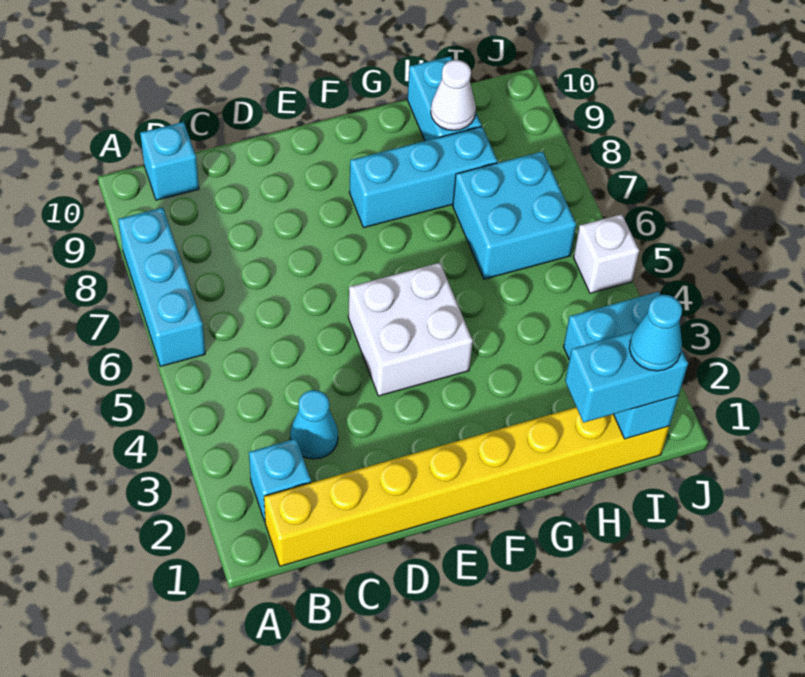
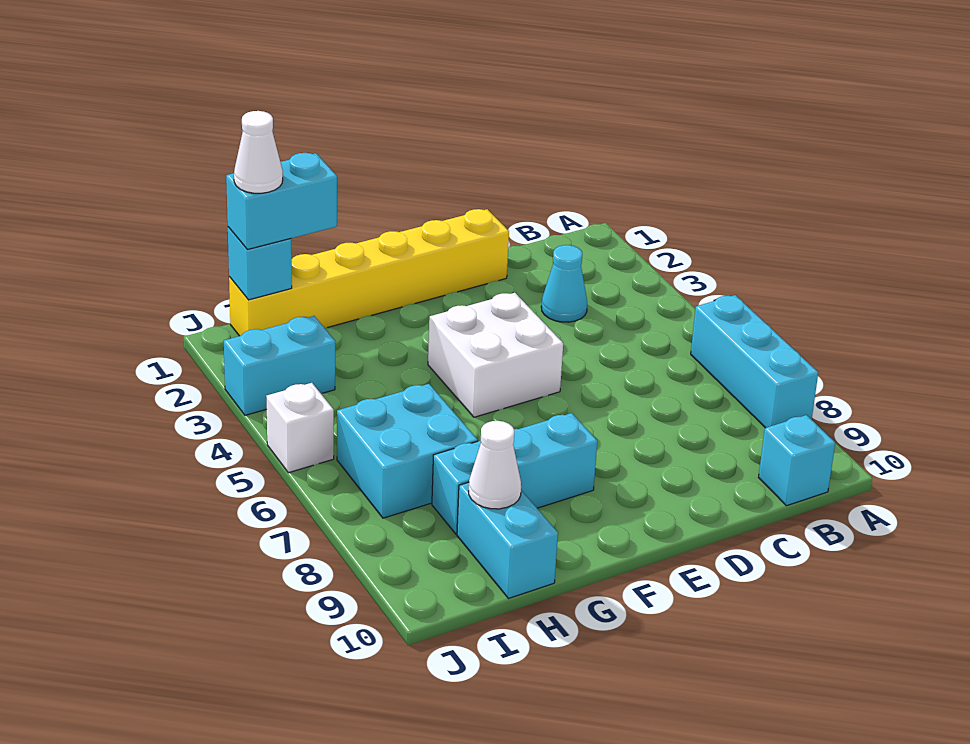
yellow 1x8 brick [264,407,669,566] -> yellow 1x6 brick [229,209,509,336]
cyan 1x1 brick [249,439,311,521] -> none
cyan 1x1 cone [629,295,682,371] -> white 1x1 cone [234,111,283,193]

